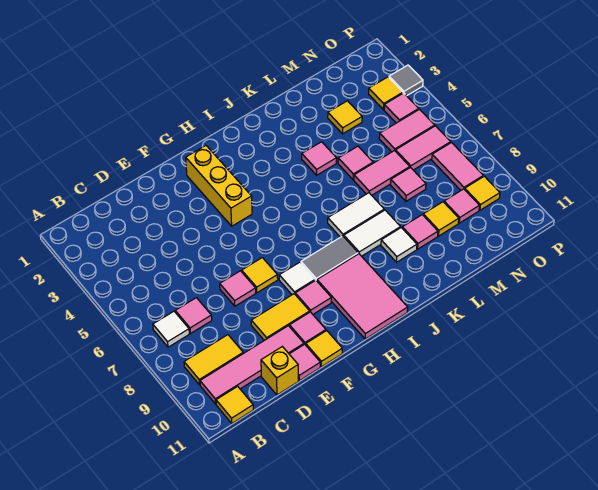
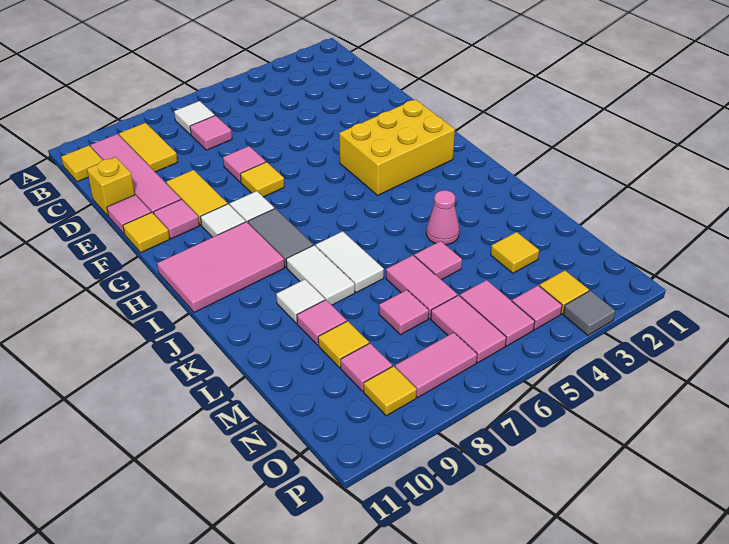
yellow 1x3 brick [186,146,252,226] -> yellow 2x3 brick [339,99,455,195]
pink 1x1 tile [295,280,331,314] -> white 1x1 tile [201,204,246,237]
pink 1x1 tile [302,142,337,175] -> pink 1x1 cone [426,190,459,245]

